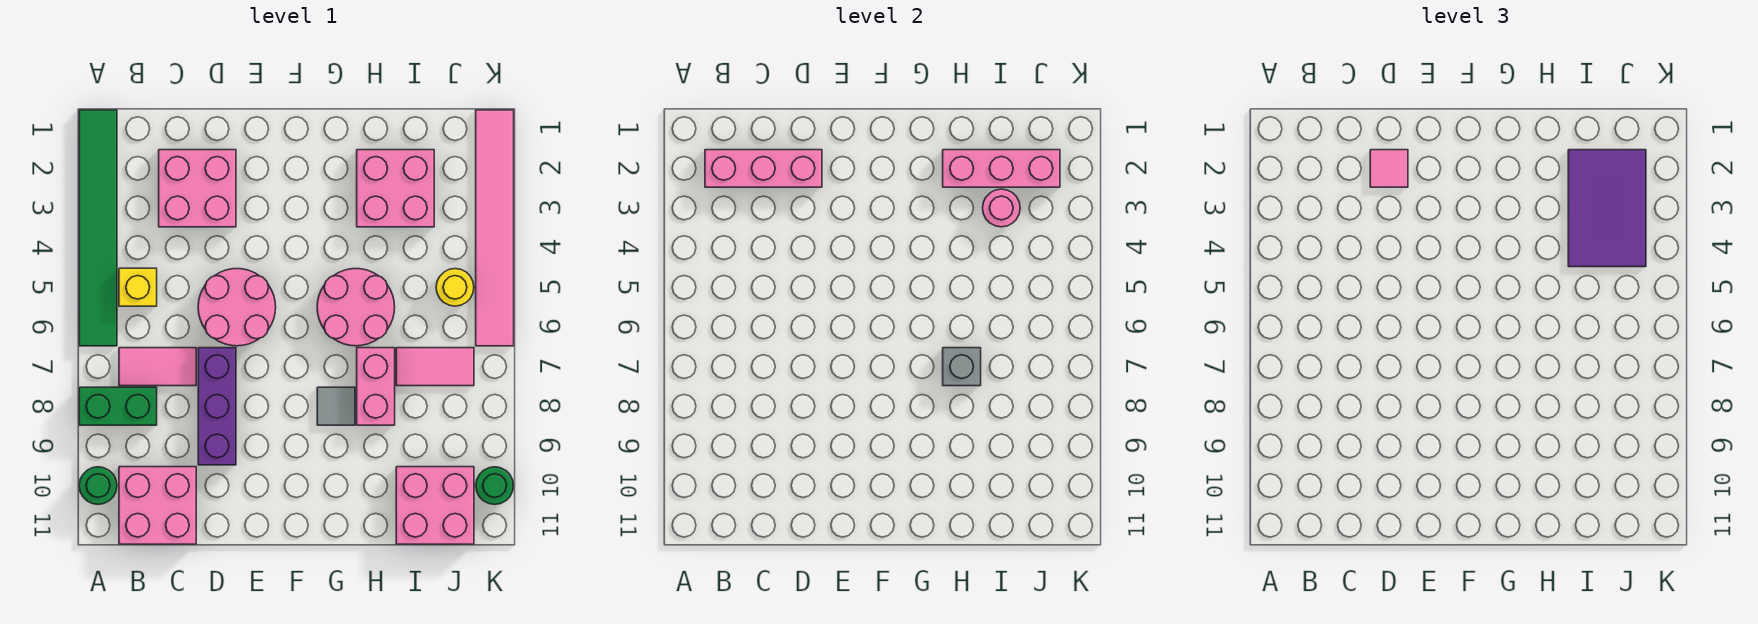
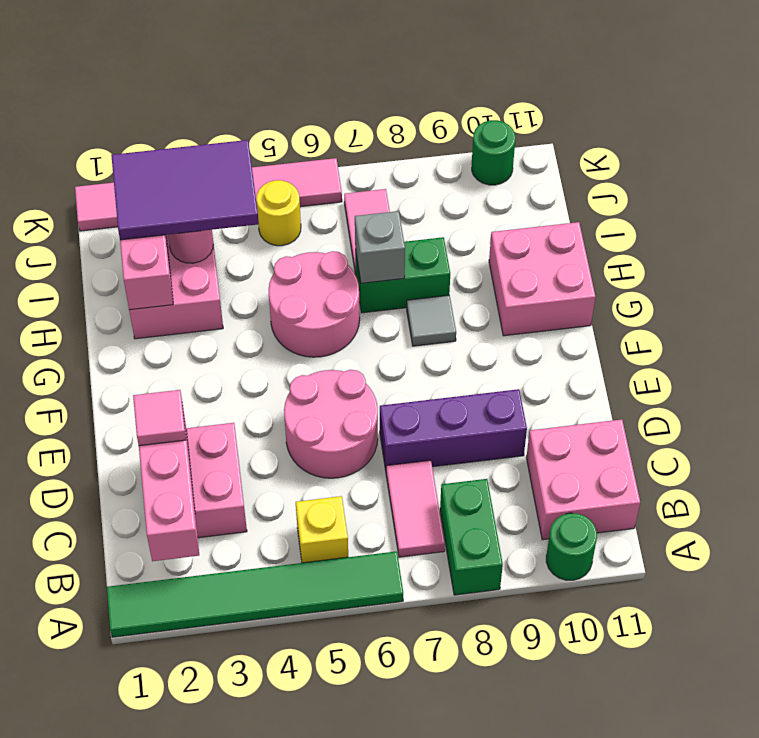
pink 1x2 brick [357,348,395,425] -> green 1x2 brick [355,237,450,313]
pink 2x2 brick [396,467,474,544] -> pink 2x2 brick moved to [489,222,595,336]

